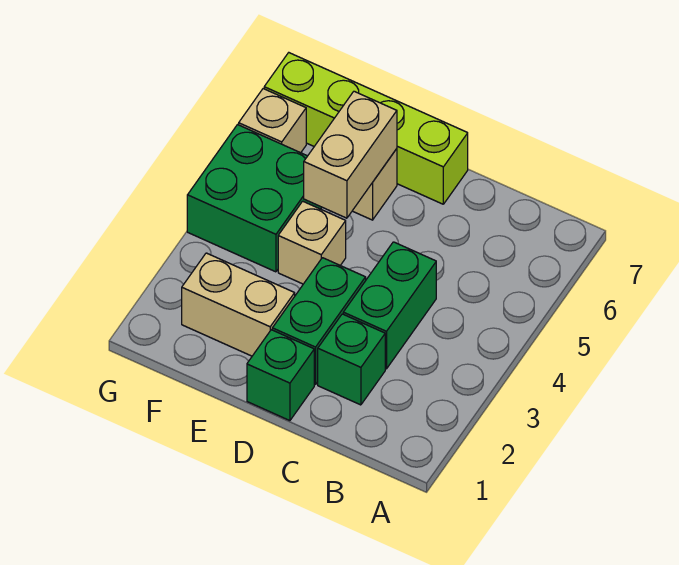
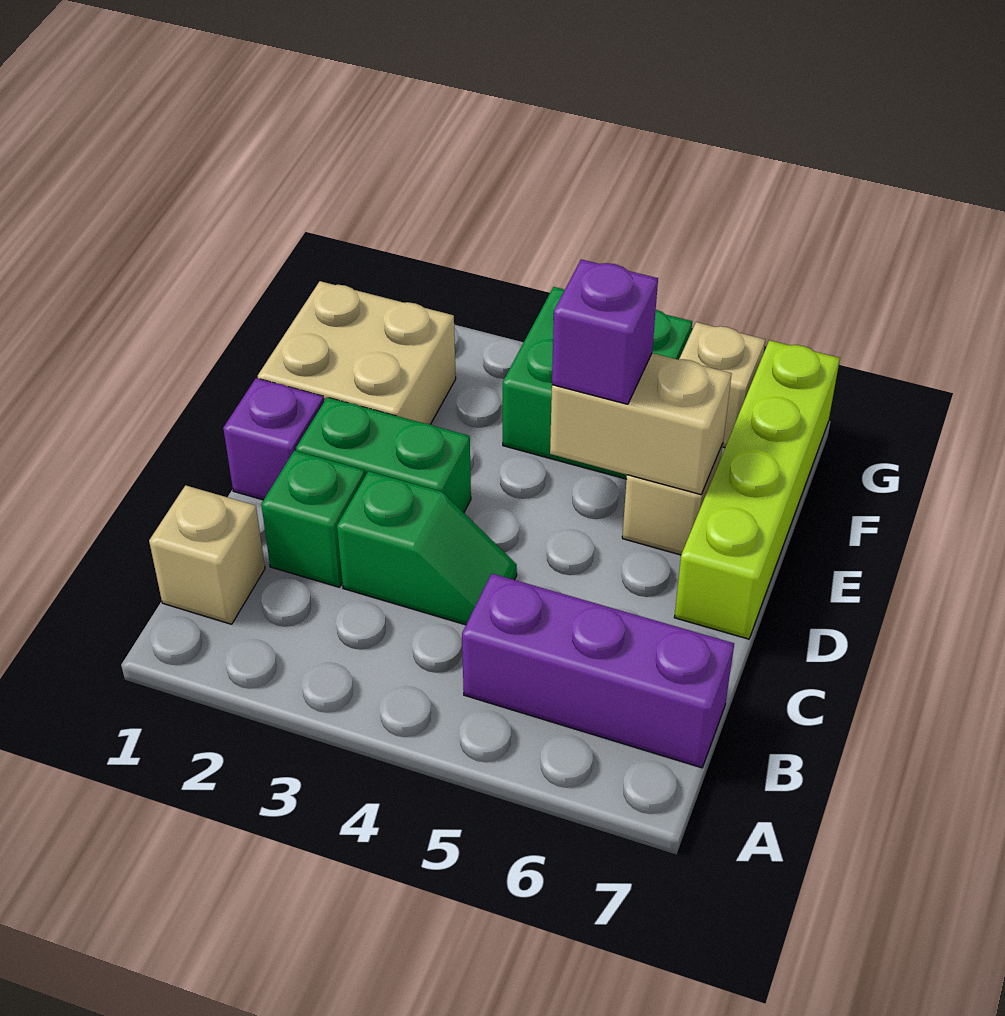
none -> purple 1x3 brick [462,574,734,768]
green 1x2 brick [343,242,436,369] -> green 1x2 slope [337,471,517,625]
green 1x1 brick [247,330,314,421] -> purple 1x1 brick [223,378,324,500]
tan 1x2 brick [182,253,295,356] -> tan 2x2 brick [258,281,456,424]
tan 1x1 brick [278,201,346,284] -> tan 1x1 brick moved to [149,485,265,624]
none -> purple 1x1 brick [552,259,658,404]

